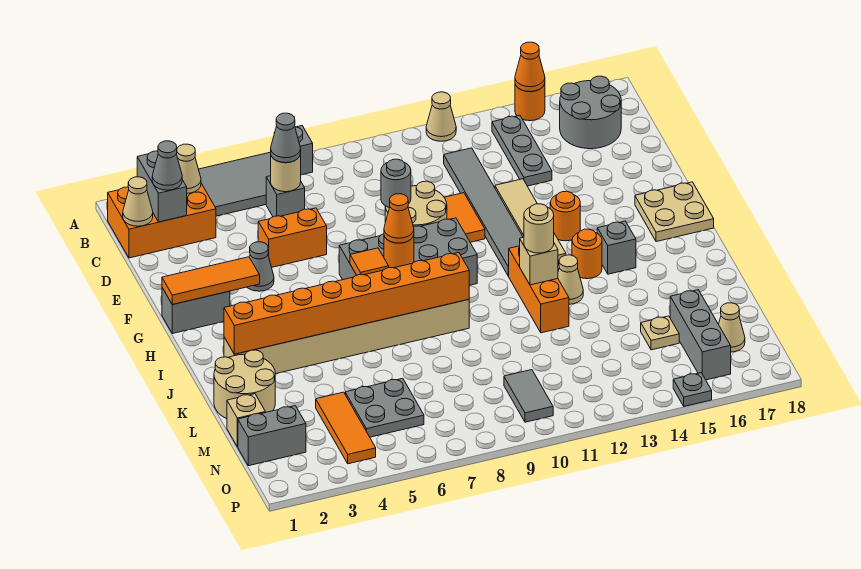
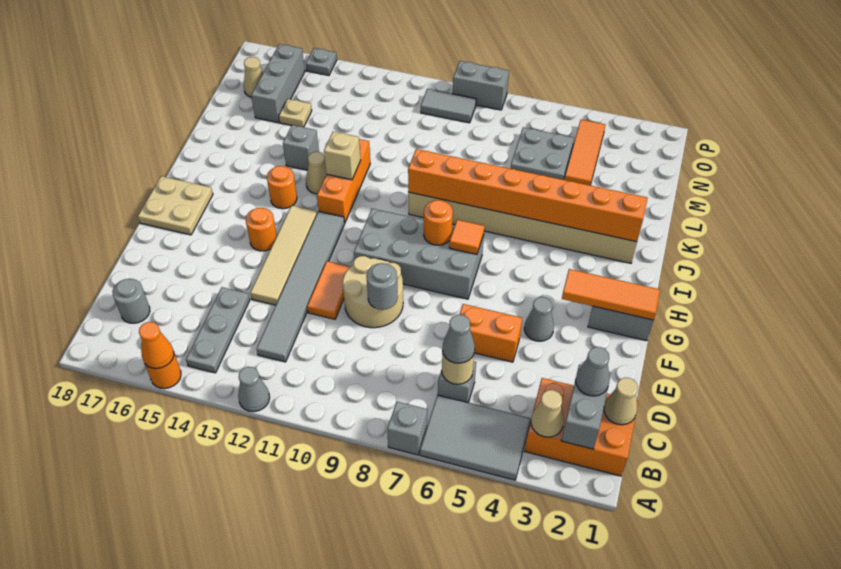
tan 1x1 cone [426,92,456,141] -> grey 1x1 cone [238,367,270,412]
grey 2x2 round brick [560,76,621,149] -> grey 1x1 round brick [112,279,150,323]
orange 1x1 cone [384,194,414,243] -> none
grey 1x1 brick [597,221,636,274] -> grey 1x1 brick moved to [283,125,319,170]
tan 1x1 round brick [524,204,554,253] -> none
tan 2x2 round brick [214,350,275,419] -> none
tan 1x1 brick [227,394,265,447] -> none
grey 1x2 brick [238,406,306,466] -> grey 1x2 brick moved to [453,61,509,110]
grey 1x2 tile [504,370,553,422] -> grey 1x2 tile turned to [421,89,476,123]

